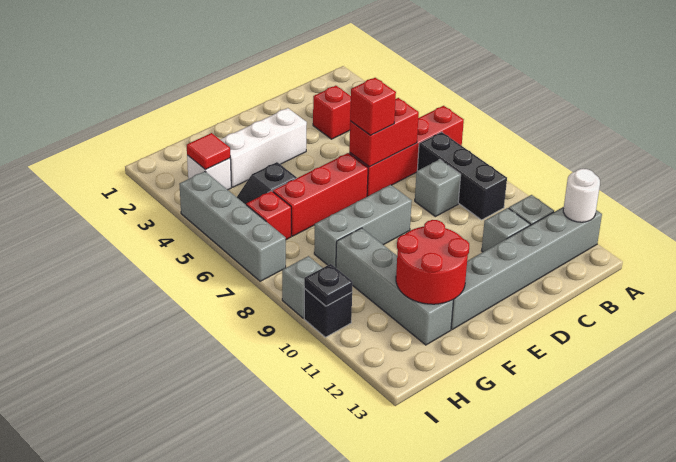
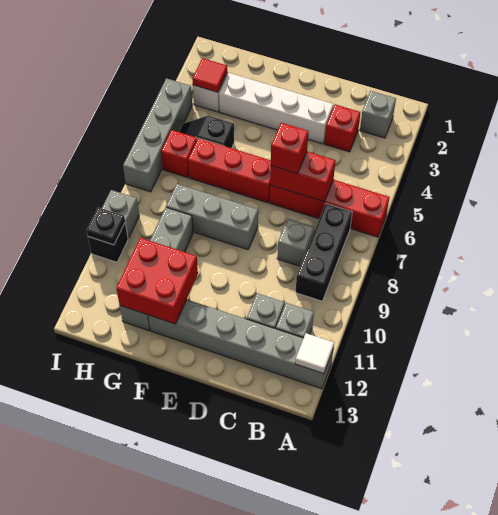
white 1x1 round brick [563,169,600,222] -> white 1x1 tile [295,333,334,374]
none -> grey 1x1 brick [360,91,396,138]
white 1x3 brick [220,108,307,187] -> white 1x4 brick [219,73,333,144]
red 2x2 round brick [396,220,469,304] -> red 2x2 brick [116,238,198,324]

